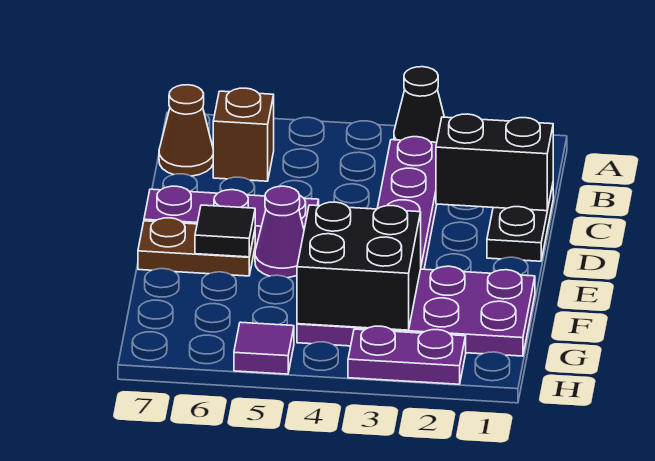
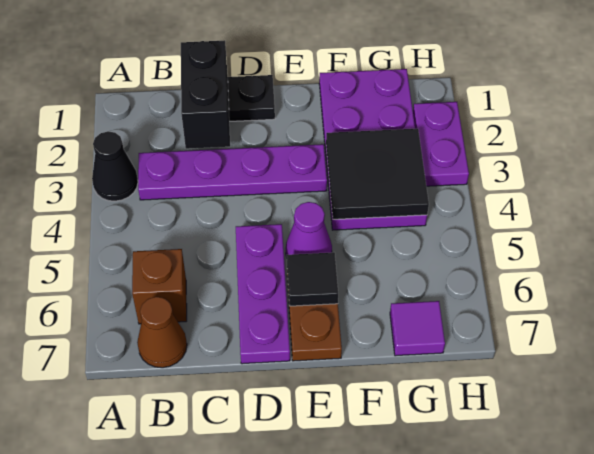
black 2x2 brick [297,202,421,330] -> black 2x2 tile [326,129,429,219]
purple 1x1 tile [234,322,294,374] -> purple 1x1 tile moved to [390,301,445,356]

